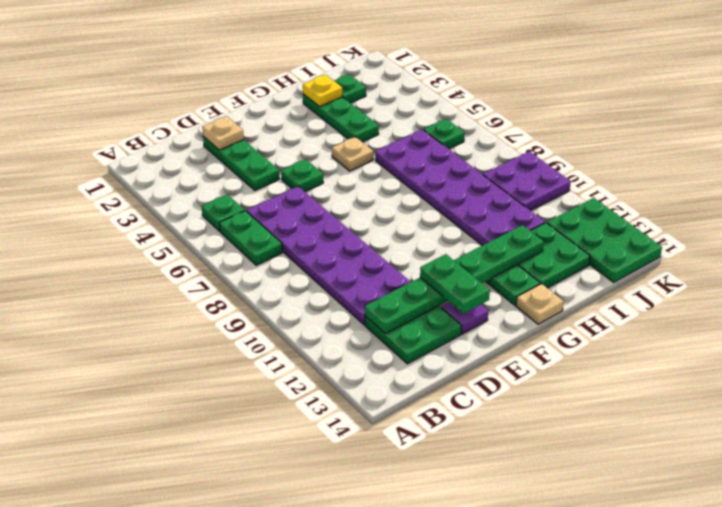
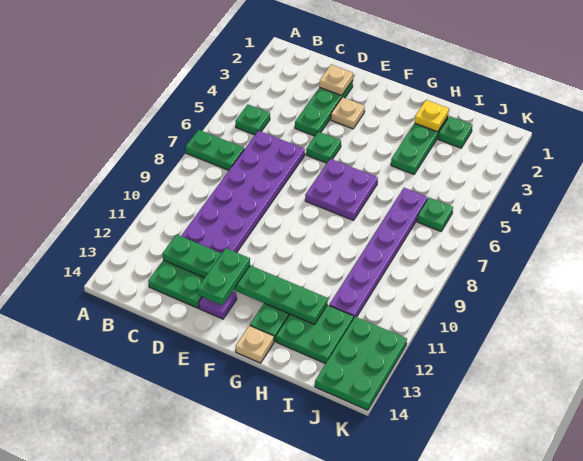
green 1x2 plate [220,211,282,265] -> green 1x2 plate turned to [186,130,244,170]
tan 1x1 plate [332,137,373,171] -> tan 1x1 plate moved to [331,97,365,129]
purple 2x6 plate [375,130,545,245] -> purple 1x6 plate [329,188,428,317]
purple 2x2 plate [483,151,571,210] -> purple 2x2 plate moved to [305,159,378,220]

